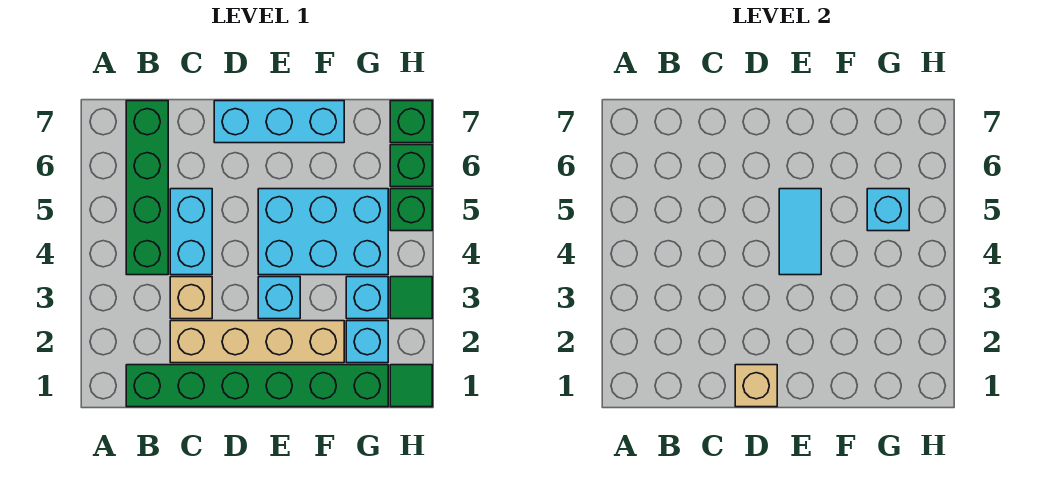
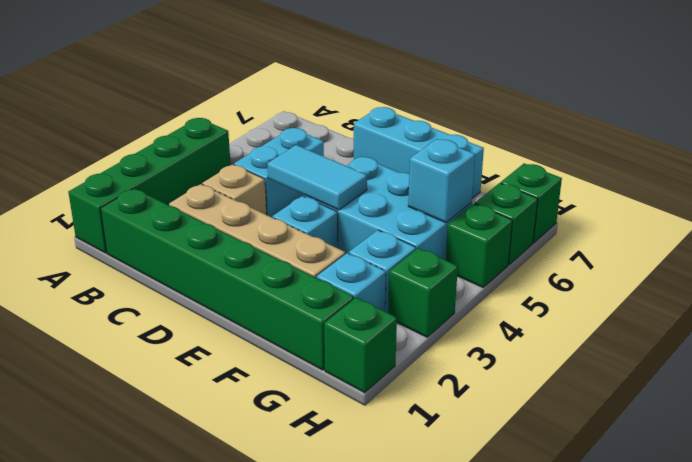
green 1x4 brick [126,101,168,275] -> green 1x4 brick moved to [68,118,231,253]
tan 1x1 brick [735,365,777,407] -> none
cyan 1x2 tile [779,189,821,275] -> cyan 1x2 tile turned to [267,145,367,210]
green 1x1 tile [390,365,432,407] -> green 1x1 brick [324,298,397,393]
green 1x1 tile [390,277,432,319] -> green 1x1 brick [388,248,458,337]

